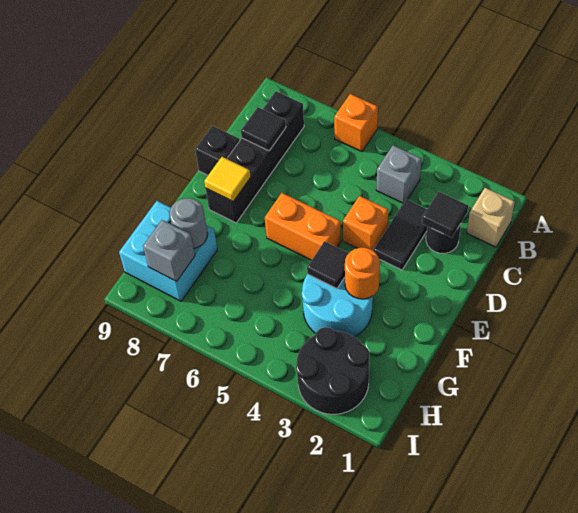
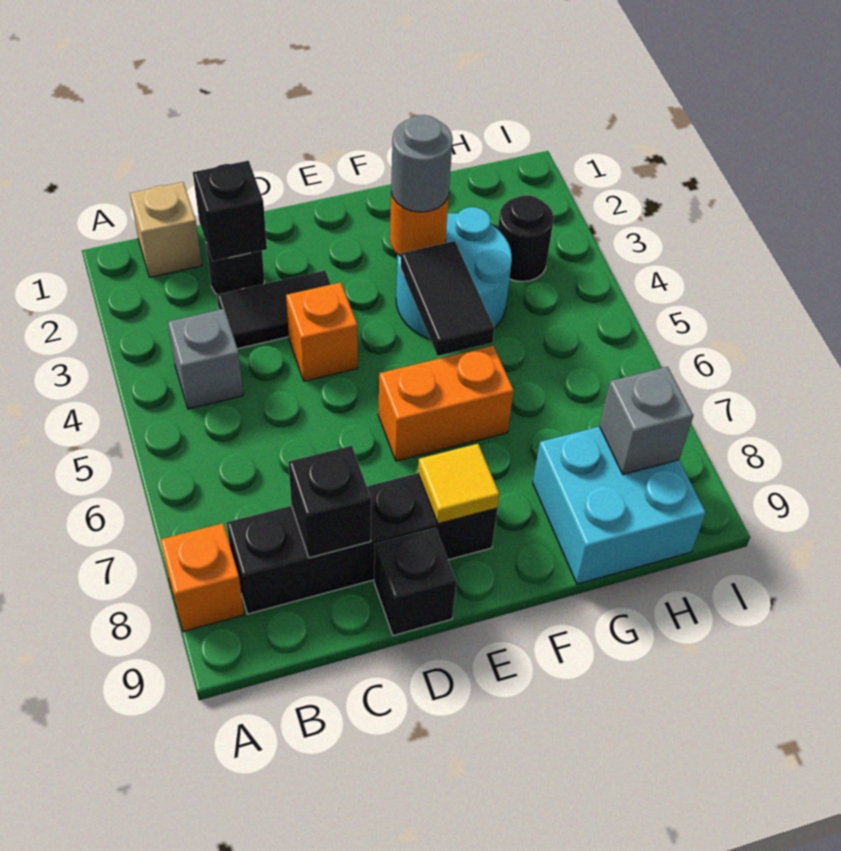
orange 1x1 brick [334,94,378,152] -> orange 1x1 brick moved to [161,523,244,632]
black 1x1 tile [422,192,468,238] -> black 1x1 brick [193,161,267,261]
black 1x1 tile [241,107,286,151] -> black 1x1 brick [288,446,371,558]
orange 1x2 brick [265,193,341,260] -> orange 1x2 brick turned to [378,346,514,461]
black 1x1 tile [307,241,349,289] -> black 1x2 tile [401,241,494,356]
grey 1x1 round brick [170,198,208,248] -> grey 1x1 round brick moved to [391,115,453,212]
black 2x2 round brick [296,327,369,414] -> black 1x1 round brick [498,195,554,282]

